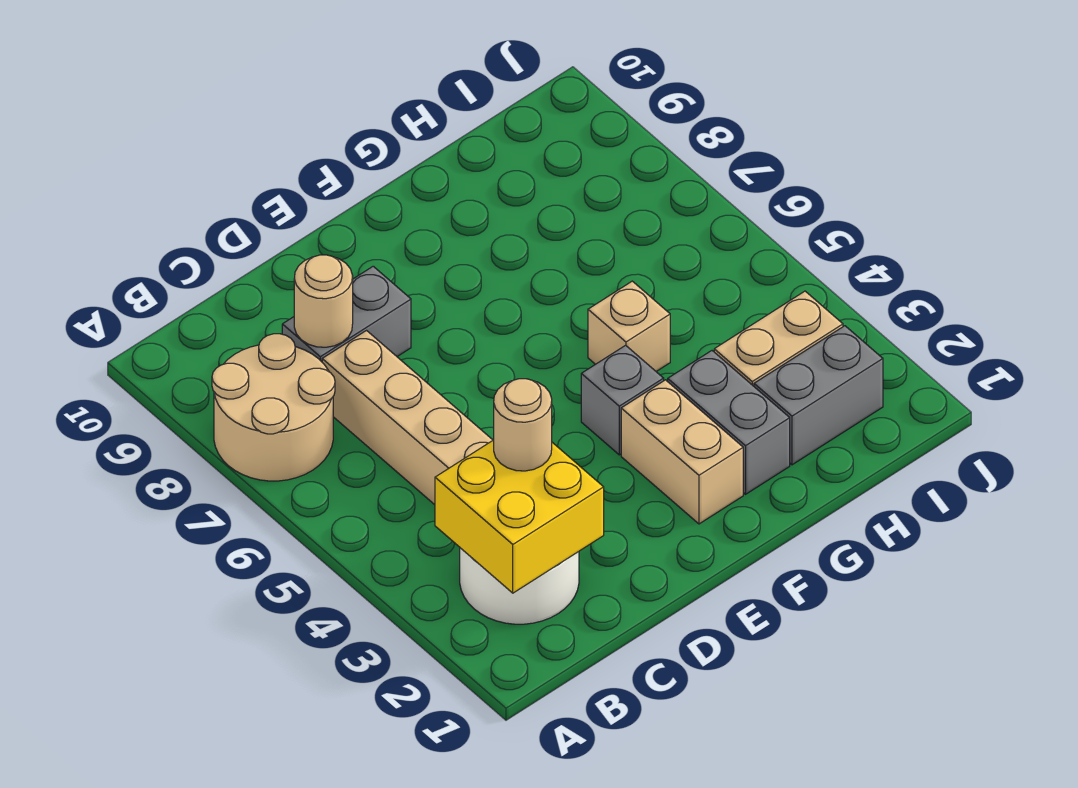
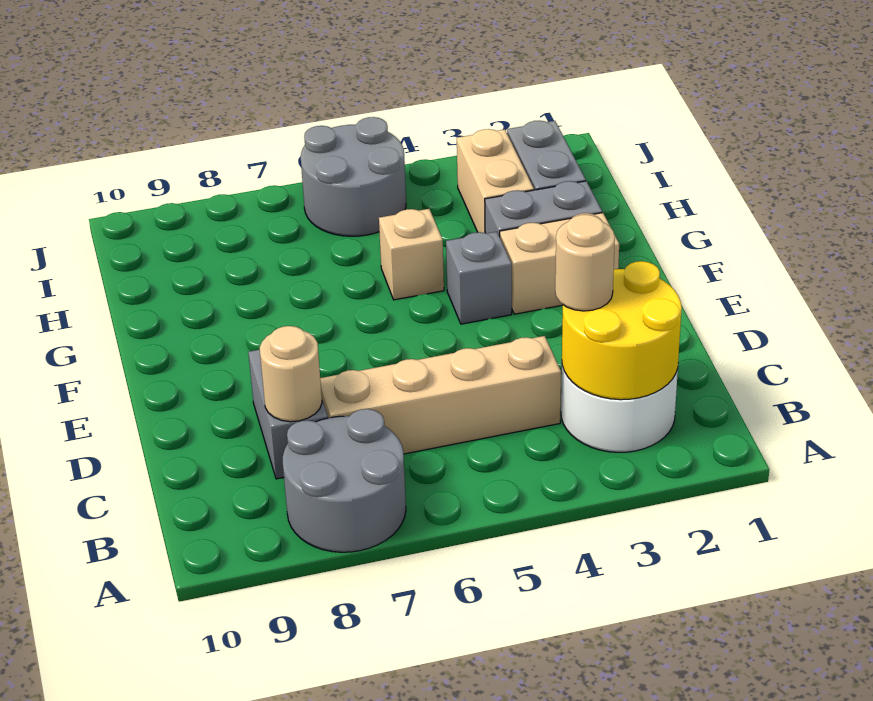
tan 2x2 round brick [212,334,335,481] -> grey 2x2 round brick [283,409,406,552]
yellow 2x2 brick [435,440,604,593] -> yellow 2x2 round brick [562,261,682,400]
none -> grey 2x2 round brick [301,117,406,236]

